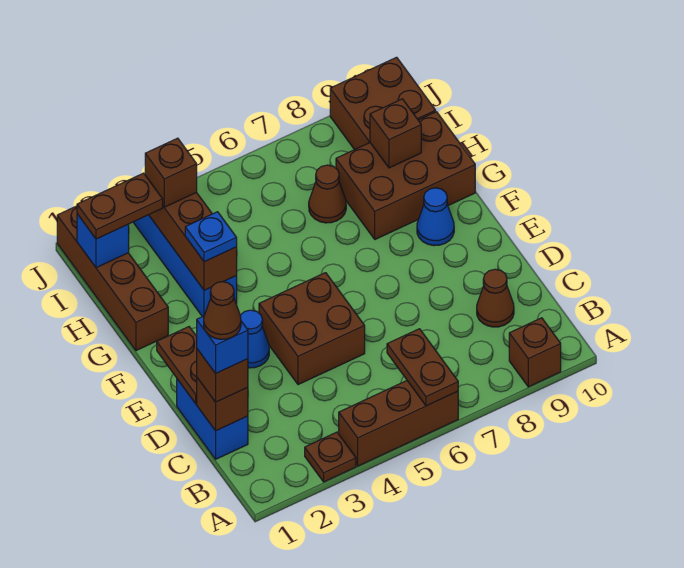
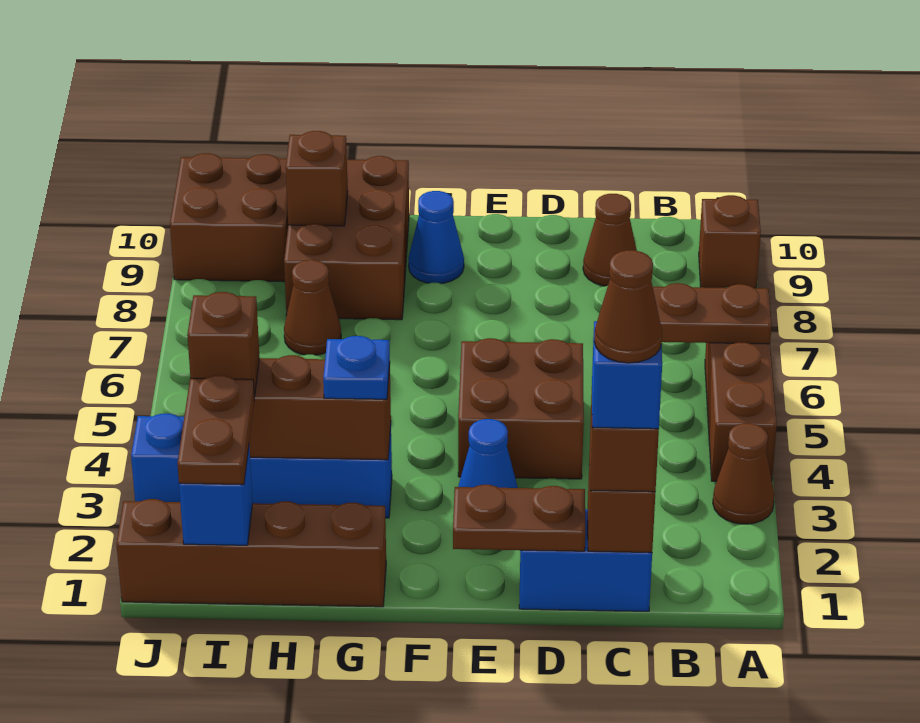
brown 1x1 plate [305,432,356,482] -> brown 1x1 cone [713,423,774,524]

